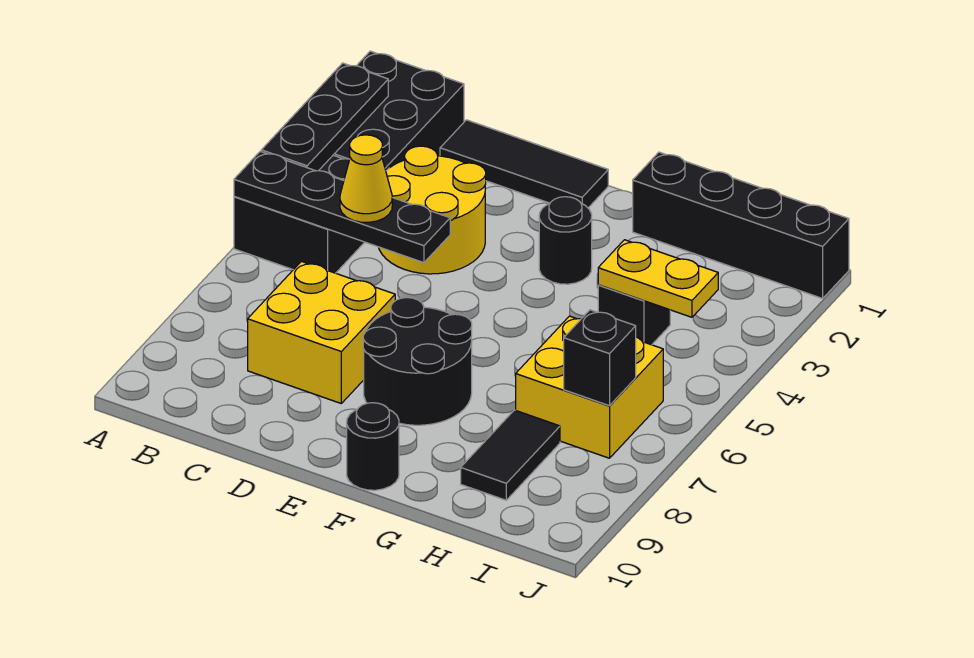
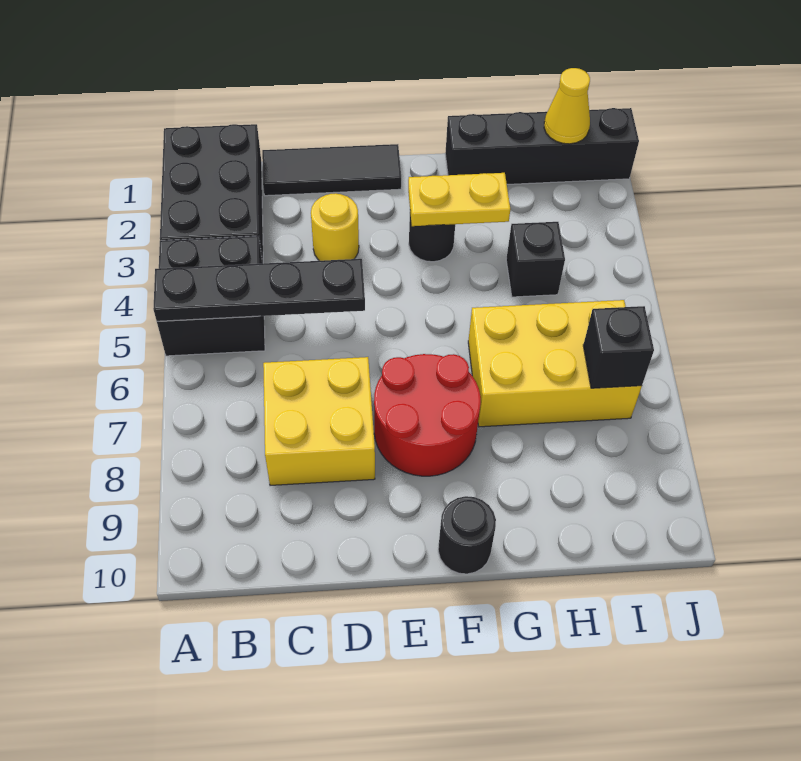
black 1x3 plate [261,63,388,171] -> none
yellow 2x2 round brick [379,146,486,274] -> yellow 1x1 round brick [311,193,359,261]
yellow 1x1 cone [340,135,392,222] -> yellow 1x1 cone moved to [544,68,590,144]
black 2x2 round brick [363,298,472,425] -> red 2x2 round brick [374,354,481,476]
yellow 1x2 plate [598,240,718,317] -> yellow 1x2 plate moved to [408,173,510,226]
yellow 2x2 brick [516,316,663,458] -> yellow 2x3 brick [468,300,642,427]
black 1x2 tile [461,410,560,500] -> none

